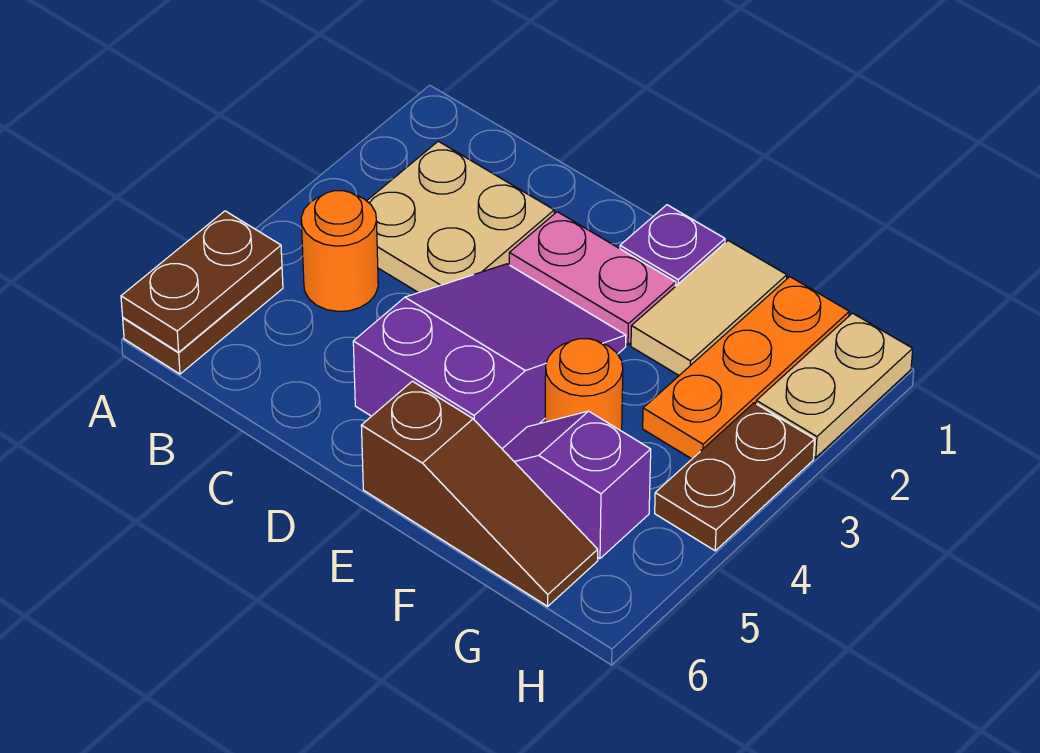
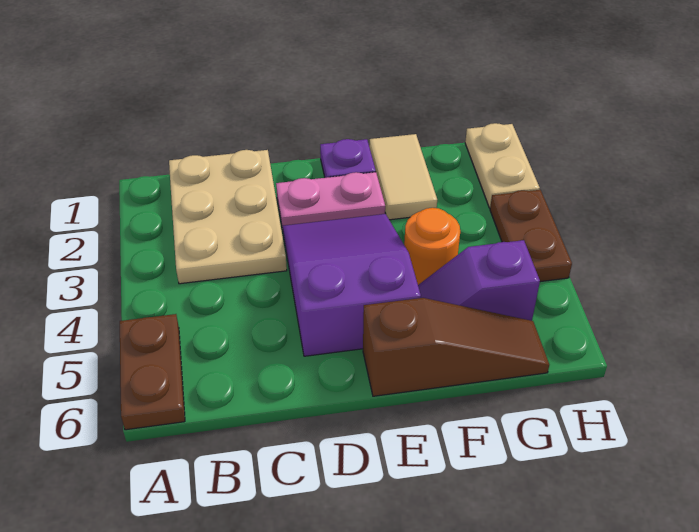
brown 1x2 plate [121,211,282,352] -> none
tan 2x2 plate [367,141,554,293] -> tan 2x3 plate [169,150,287,284]
orange 1x1 round brick [301,191,378,311] -> none
orange 1x3 plate [643,277,849,459] -> none

